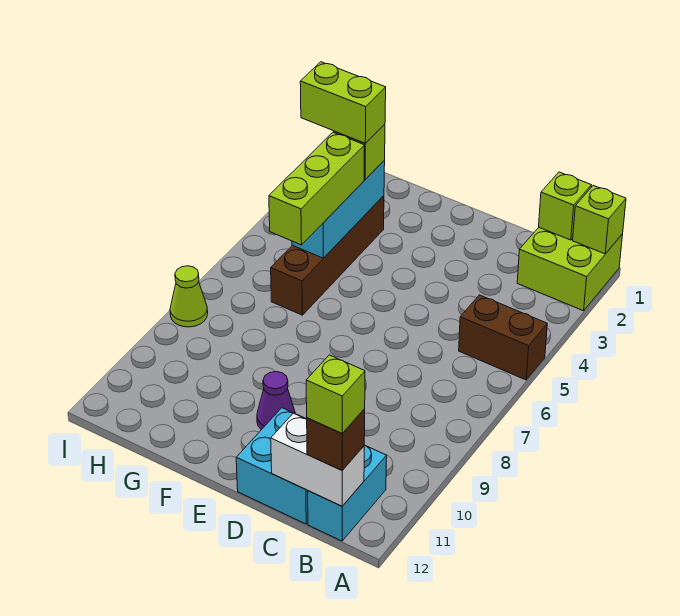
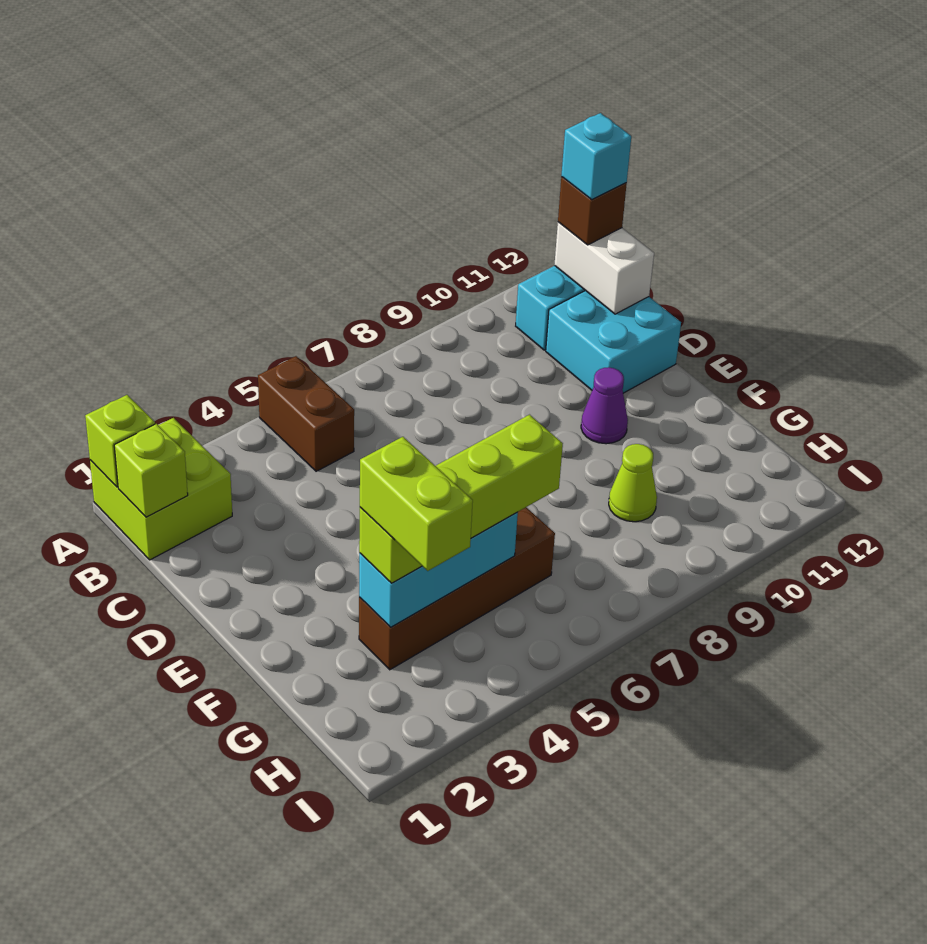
lime 1x1 brick [306,355,365,433] -> cyan 1x1 brick [561,113,631,199]
lime 1x1 cone [170,266,208,327] -> lime 1x1 cone moved to [609,444,657,522]

